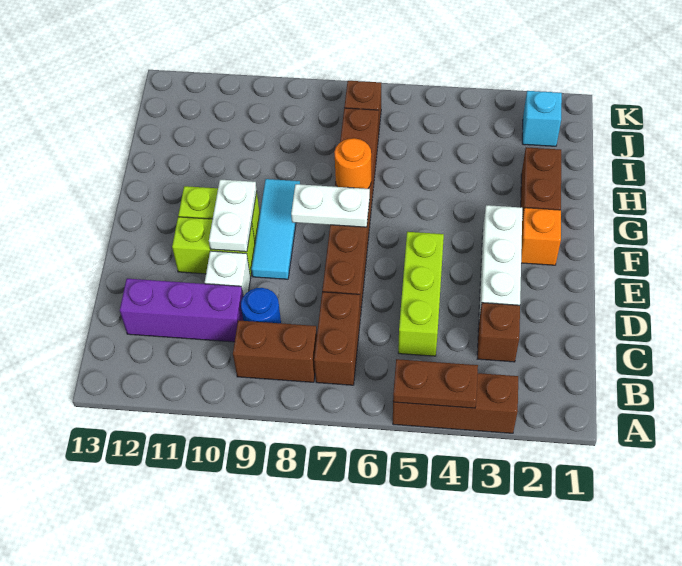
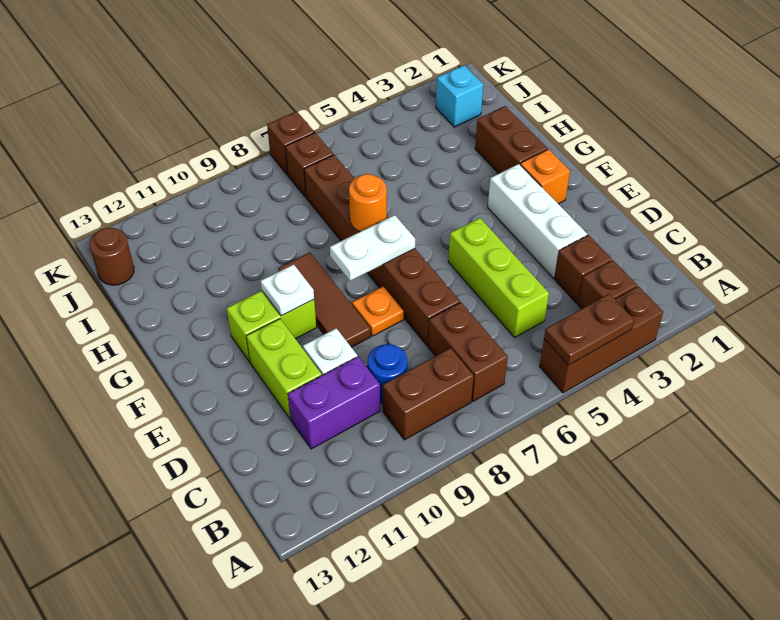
none -> brown 1x1 brick [578,260,637,309]
purple 1x3 brick [120,279,243,342] -> purple 1x2 brick [288,357,380,449]
none -> orange 1x1 plate [352,286,404,336]
cyan 1x3 tile [251,179,300,279] -> brown 1x3 tile [279,253,371,347]
lime 1x2 brick [172,217,255,277] -> lime 1x2 brick turned to [246,319,322,419]
white 1x2 plate [209,180,257,252] -> white 1x1 plate [261,264,314,316]
none -> brown 1x1 round brick [89,228,134,285]
none -> brown 1x1 brick [267,111,314,175]

